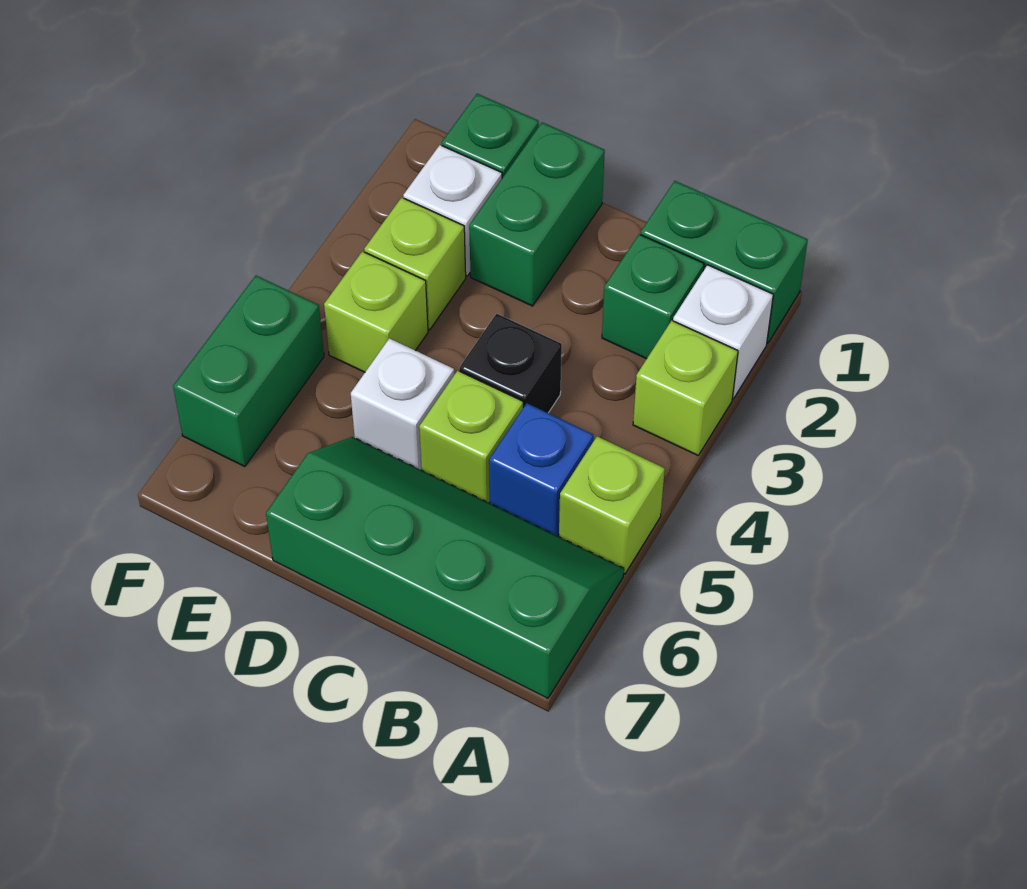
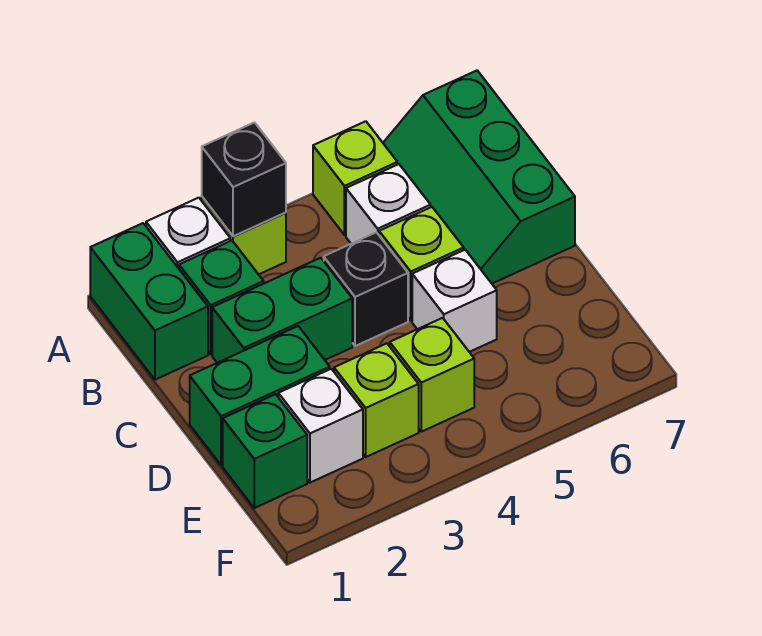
none -> black 1x1 brick [202,123,286,236]
green 2x4 slope [266,437,624,698] -> green 2x3 slope [383,71,575,283]
blue 1x1 brick [489,403,593,536] -> white 1x1 brick [346,164,431,244]
green 1x2 brick [173,276,324,467] -> green 1x2 brick moved to [212,258,352,363]

